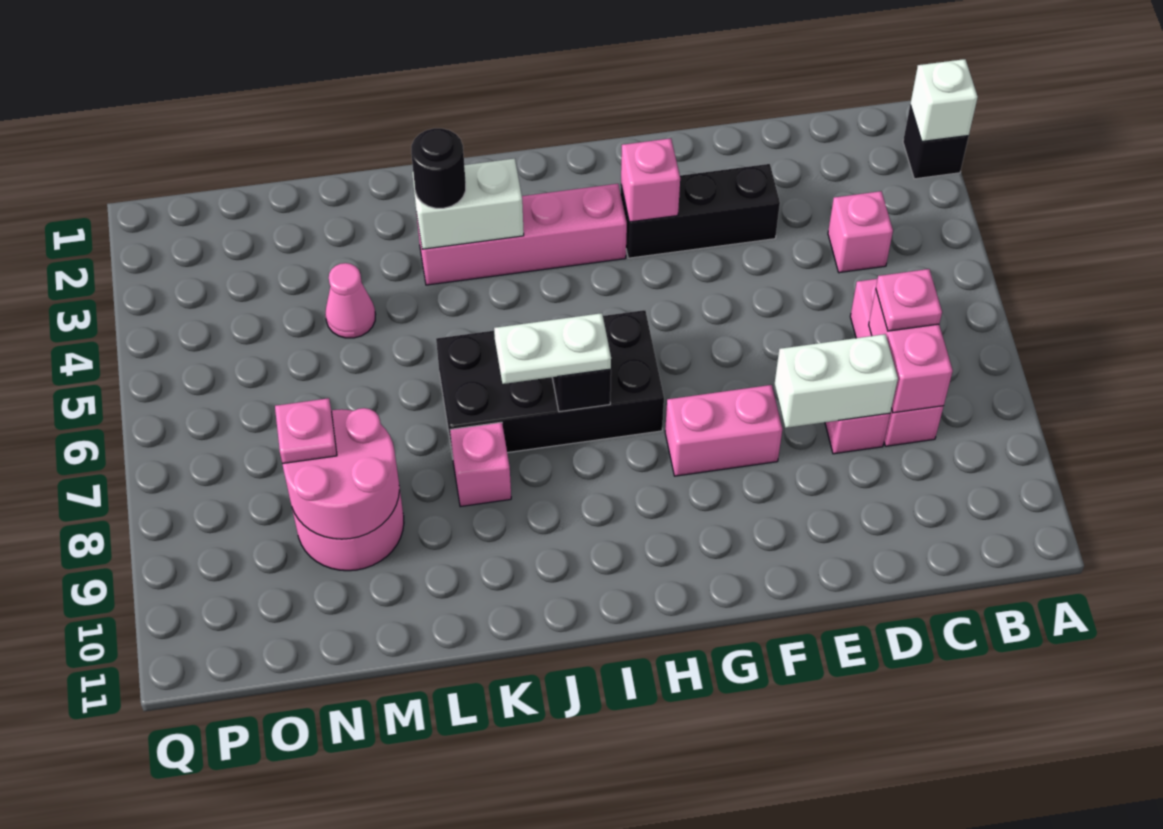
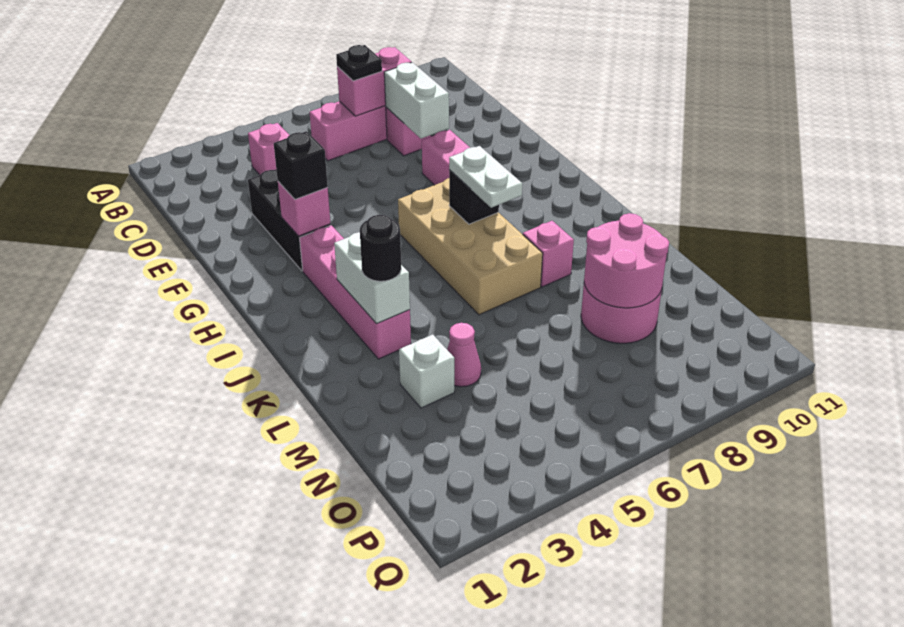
black 1x1 brick [903,105,969,179] -> black 1x1 brick moved to [274,131,328,199]
white 1x1 brick [910,59,978,142] -> white 1x1 brick moved to [399,335,454,408]
pink 1x1 plate [876,269,942,331] -> black 1x1 plate [336,45,382,81]
black 2x4 brick [436,310,664,457] -> tan 2x4 brick [398,178,543,315]
pink 1x1 plate [275,398,337,463] -> none

